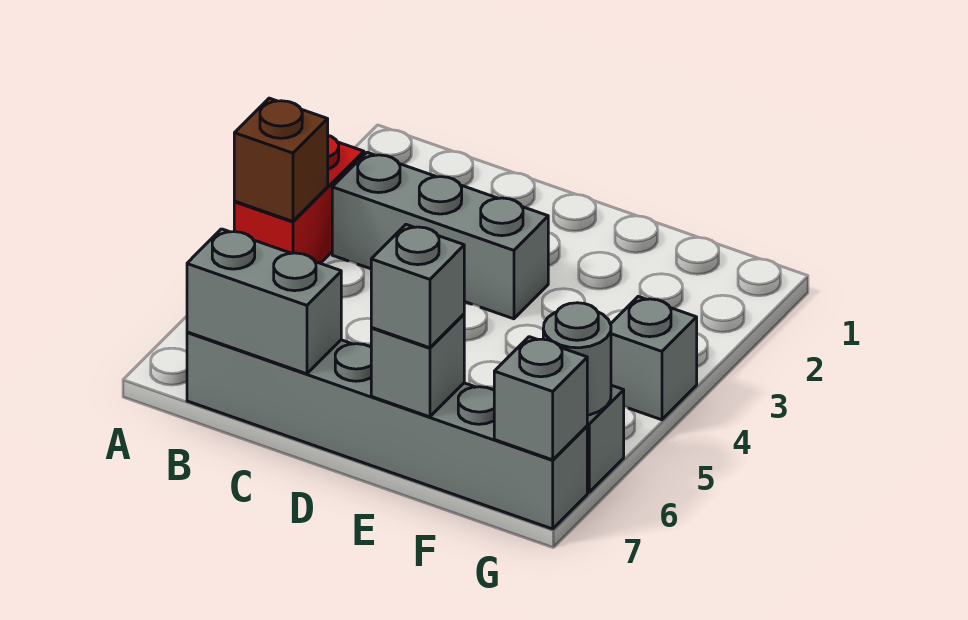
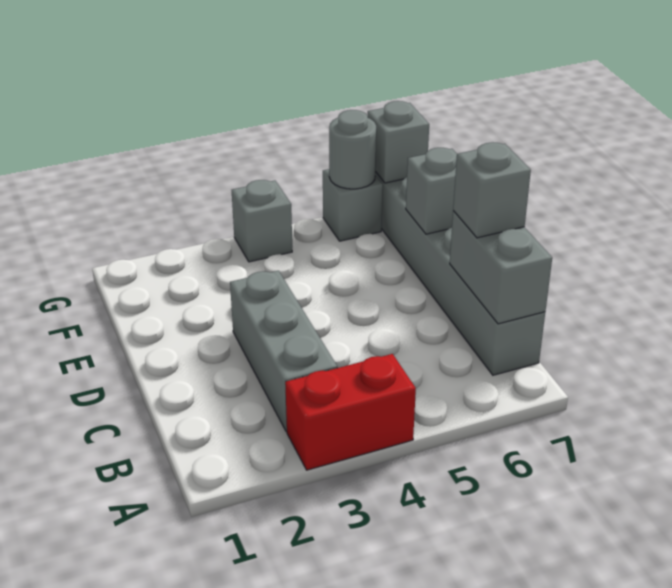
brown 1x1 brick [234,98,328,221] -> none
grey 1x1 brick [371,225,464,348] -> grey 1x1 brick moved to [453,142,531,238]

